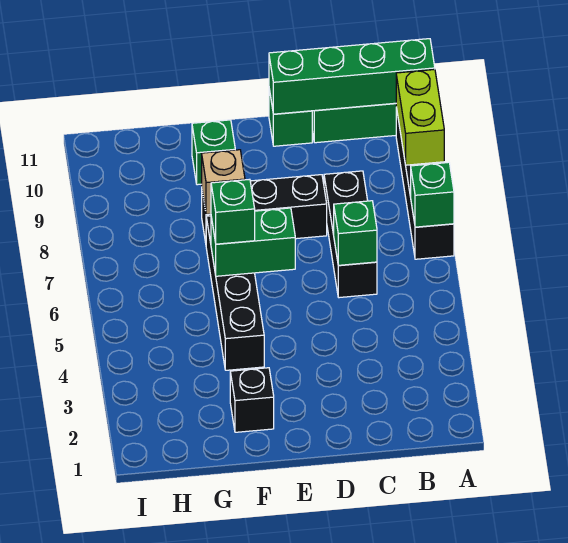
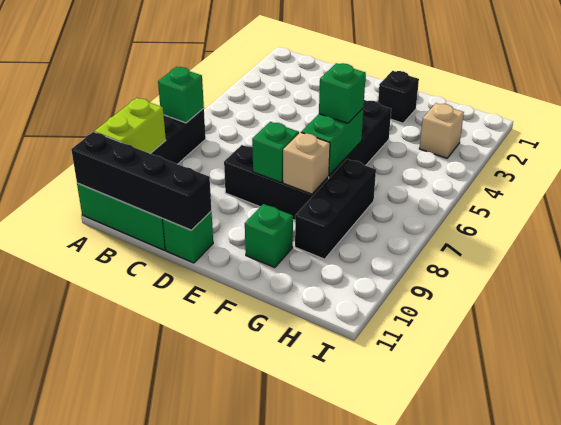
green 1x4 brick [269,39,435,114] -> black 1x4 brick [71,132,211,230]
black 1x3 brick [324,171,377,298] -> black 1x3 brick moved to [295,159,376,259]
green 1x1 brick [334,201,377,265] -> green 1x1 brick moved to [252,122,299,182]
green 1x2 brick [211,208,295,276] -> green 1x2 brick turned to [301,108,364,175]
none -> tan 1x1 brick [419,103,464,158]

